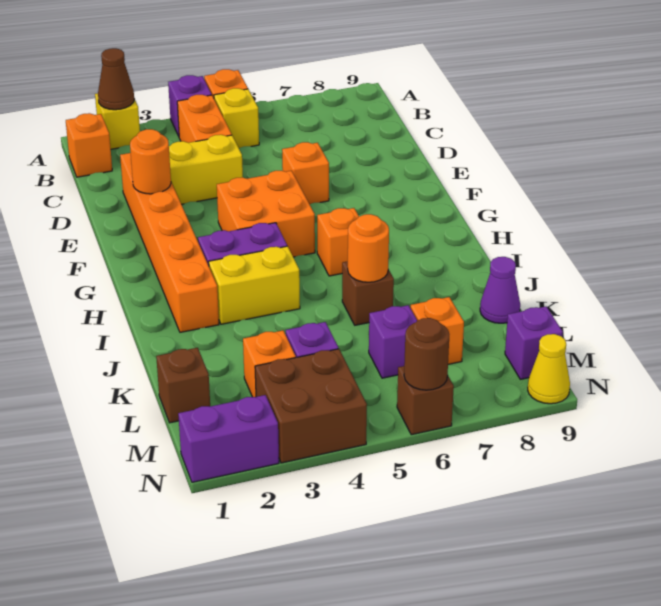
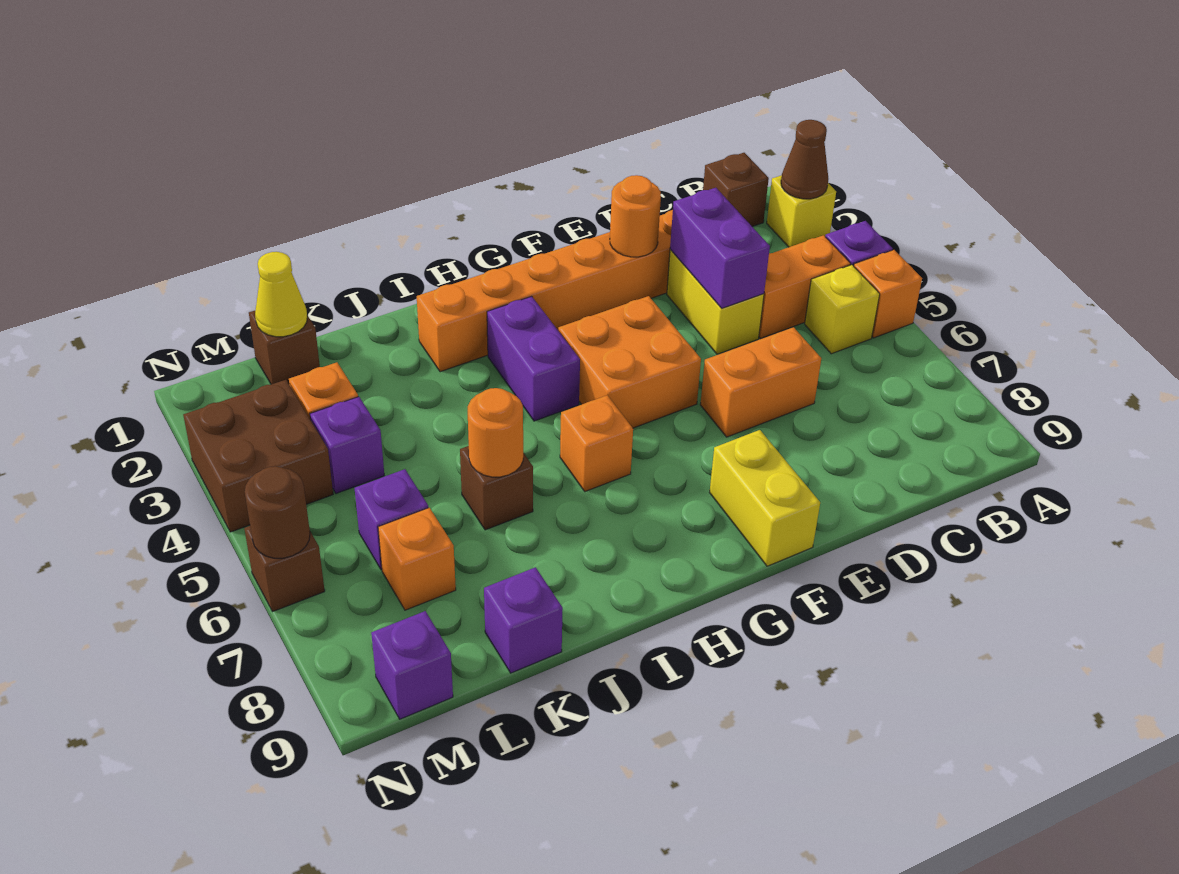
orange 1x1 brick [66,113,112,177] -> brown 1x1 brick [703,153,769,226]
orange 1x1 brick [282,142,329,204] -> orange 1x2 brick [700,327,821,437]
yellow 1x2 brick [209,246,300,324] -> yellow 1x2 brick moved to [710,430,820,566]
purple 1x1 cone [480,257,520,323] -> purple 1x1 brick [484,567,563,673]
purple 1x2 brick [178,395,279,482] -> purple 1x2 brick moved to [670,188,770,308]
yellow 1x1 cone [528,334,570,404] -> yellow 1x1 cone moved to [255,252,307,337]

